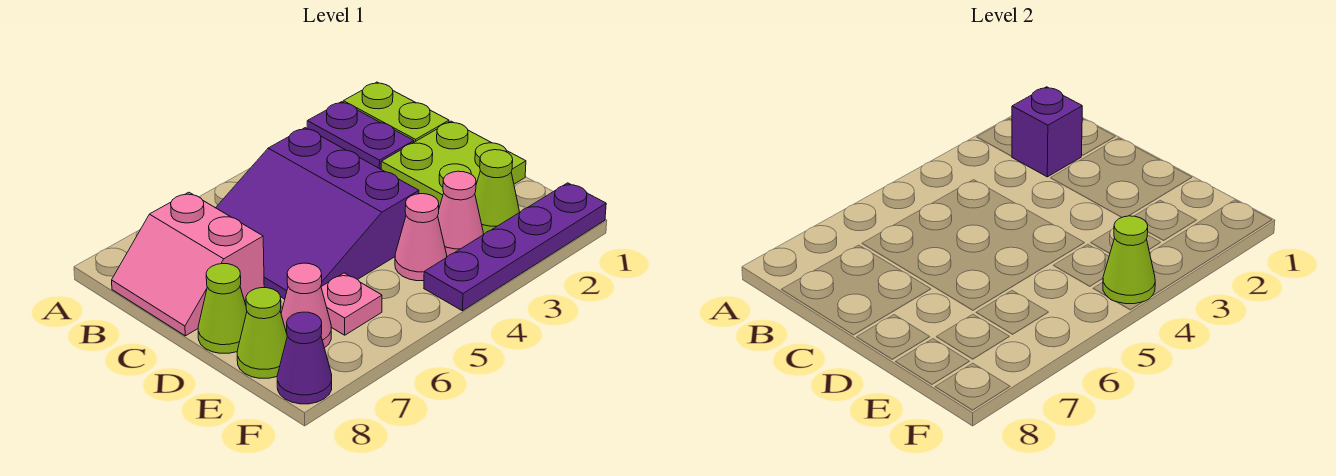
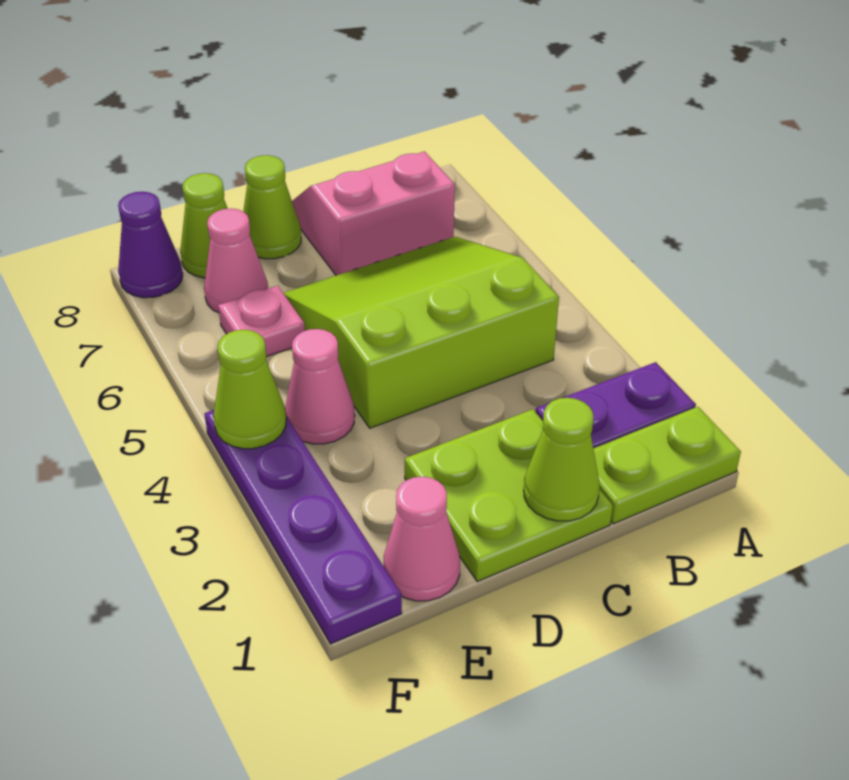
purple 1x1 brick [1012,87,1082,177] -> none
purple 3x3 slope [216,128,419,299] -> lime 3x3 slope [284,237,559,428]
lime 1x1 cone [475,150,519,234] -> lime 1x1 cone moved to [524,398,600,521]
pink 1x1 cone [438,171,483,256] -> pink 1x1 cone moved to [384,477,460,601]

